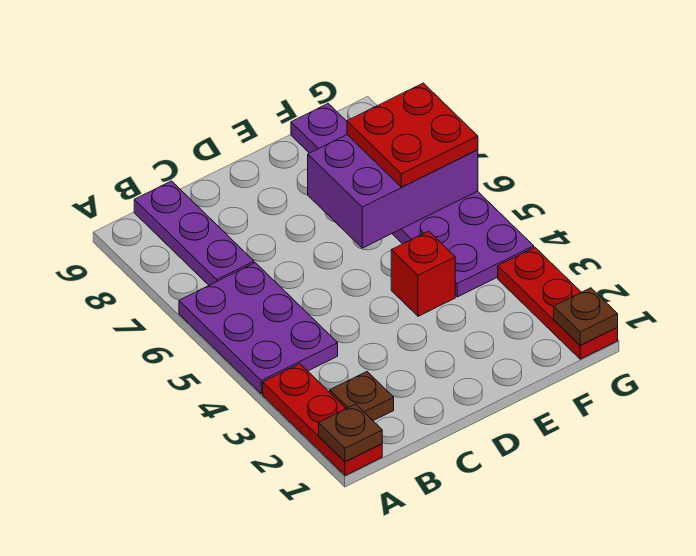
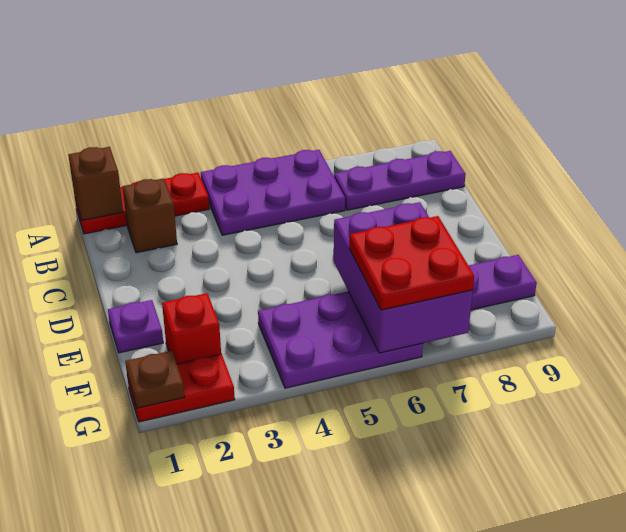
brown 1x1 plate [319,404,382,462] -> brown 1x1 brick [68,147,123,220]
brown 1x1 plate [330,372,394,421] -> brown 1x1 brick [122,178,177,253]
none -> purple 1x1 plate [108,300,163,353]
red 1x1 brick [391,231,455,316] -> red 1x1 brick moved to [162,293,221,364]
red 1x3 plate [498,247,618,359] -> red 1x2 plate [127,354,235,422]

